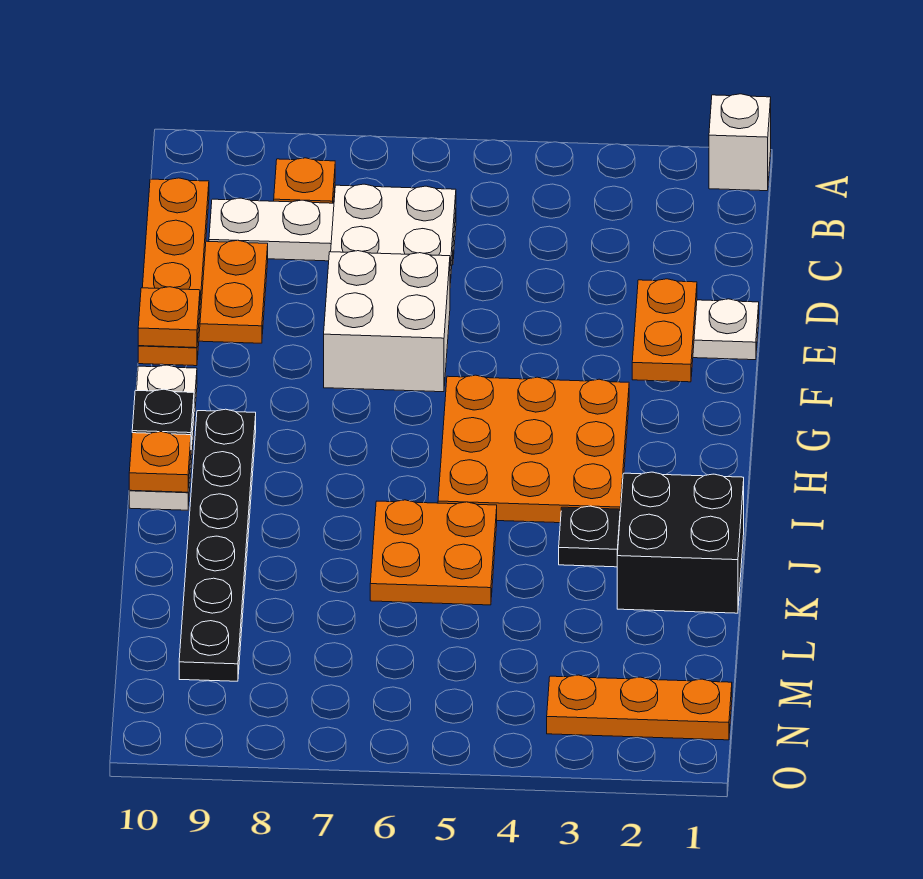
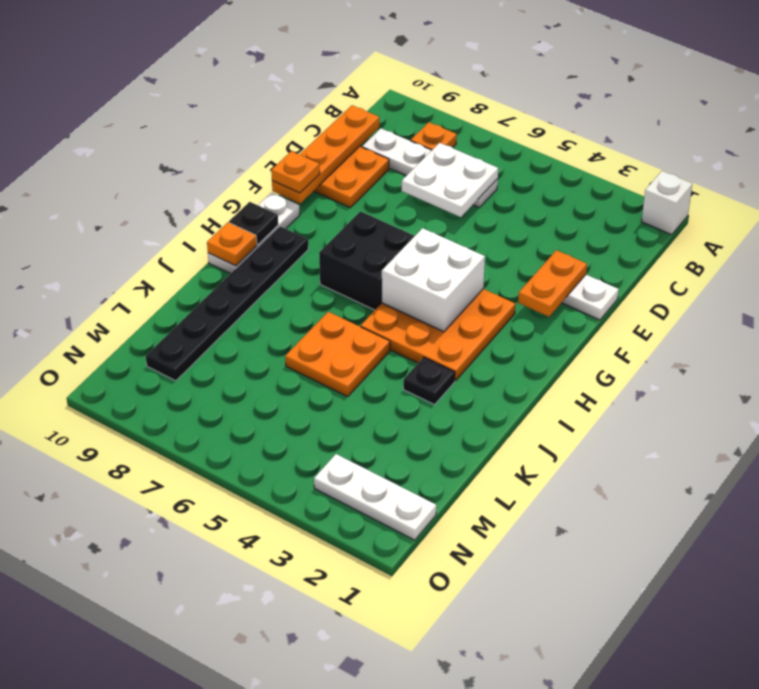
white 2x2 brick [324,251,450,392] -> white 2x2 brick moved to [382,228,485,332]
black 2x2 brick [617,472,744,613] -> black 2x2 brick moved to [319,211,414,310]
orange 1x3 plate [547,675,732,740] -> white 1x3 plate [314,454,436,540]

